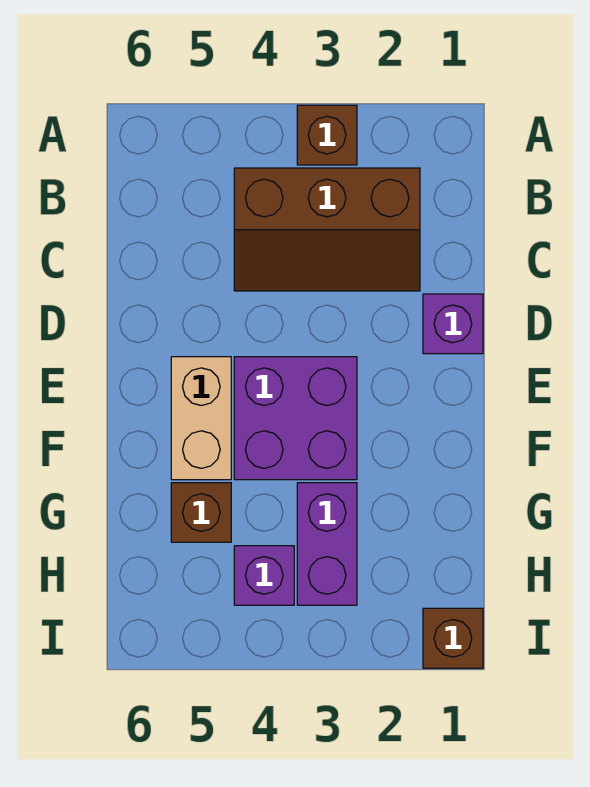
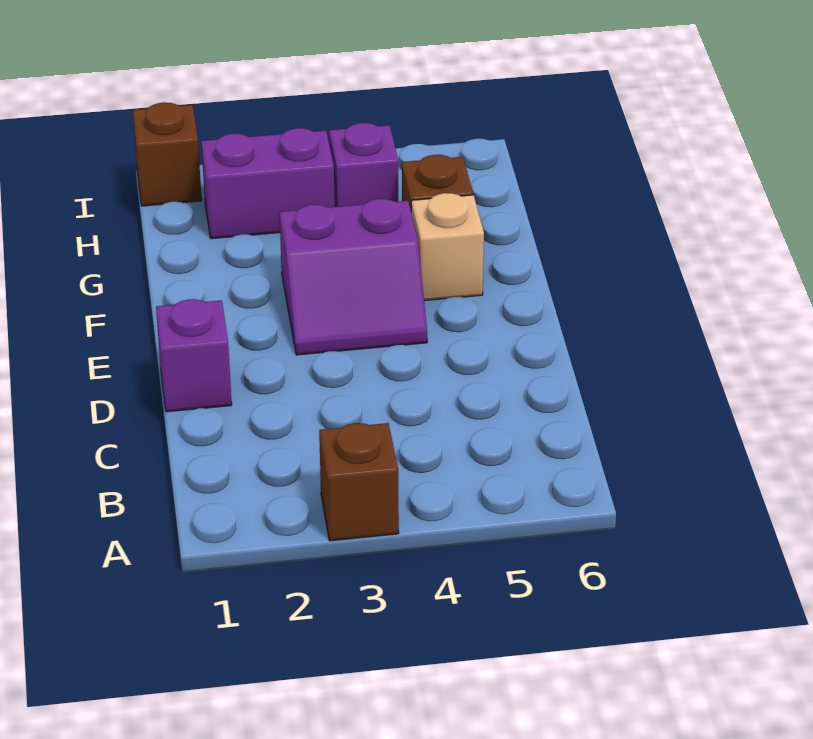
brown 2x3 slope [234,168,420,291] -> none
purple 2x2 brick [234,357,357,480] -> purple 2x2 slope [279,199,427,355]
tan 1x2 brick [171,357,231,480] -> tan 1x1 brick [411,193,484,301]
purple 1x2 brick [297,483,357,605] -> purple 1x2 brick turned to [201,128,335,239]

